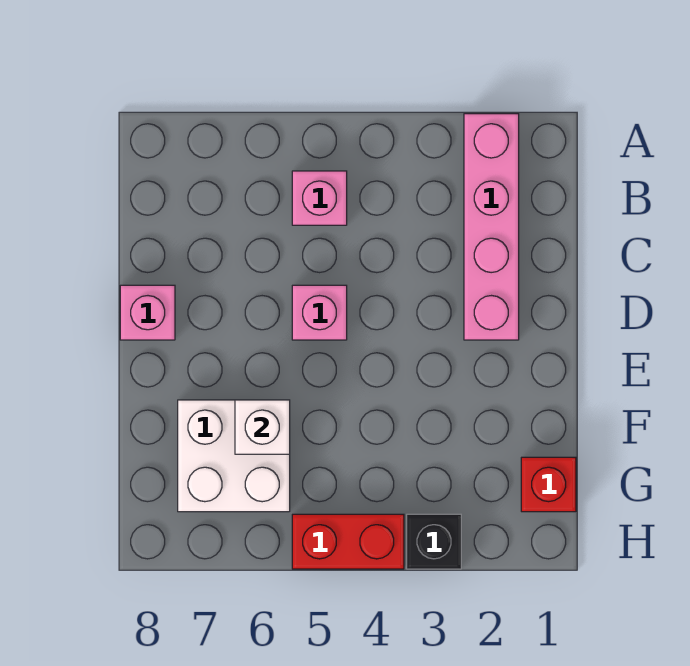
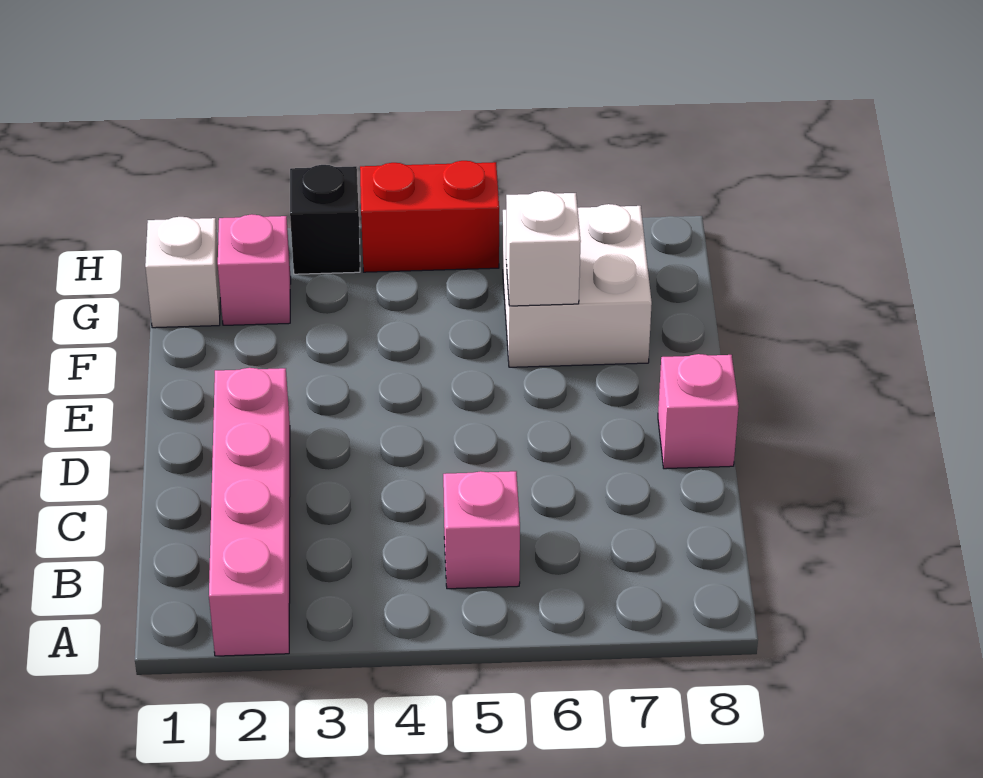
pink 1x1 brick [292,285,347,340] -> pink 1x1 brick moved to [218,214,291,325]
red 1x1 brick [521,457,576,512] -> white 1x1 brick [145,217,220,328]

